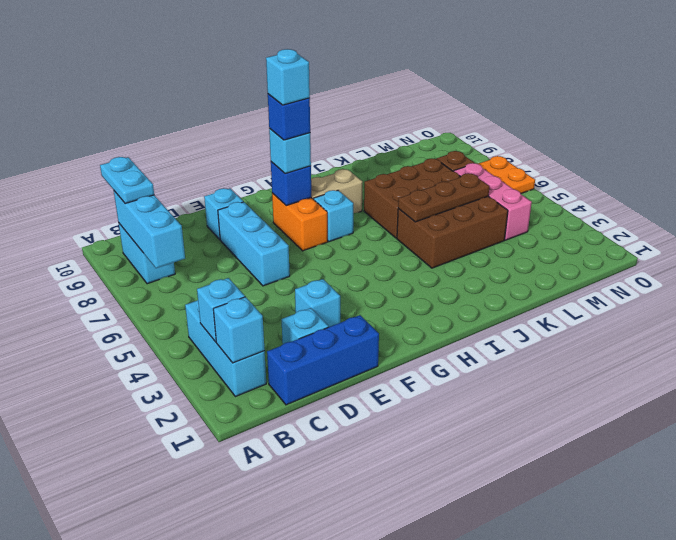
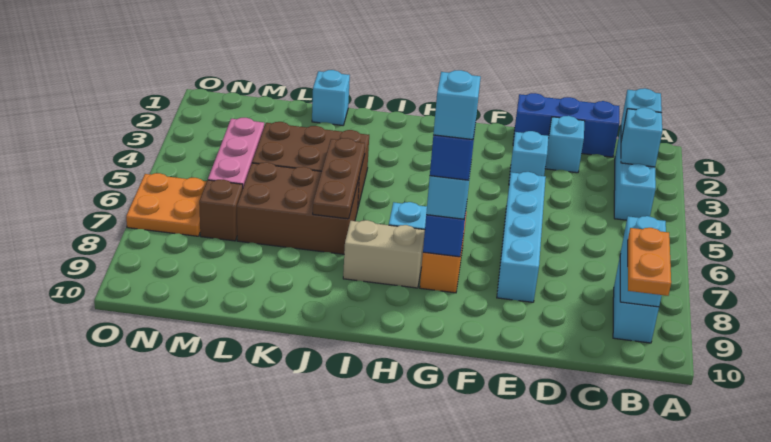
cyan 1x3 brick [114,191,185,268] -> cyan 1x2 brick [620,216,666,307]
cyan 1x2 plate [100,157,154,204] -> orange 1x2 plate [628,228,671,296]
cyan 1x3 brick [218,202,290,286] -> cyan 1x4 brick [497,172,546,302]
cyan 1x1 brick [204,188,243,239] -> cyan 1x1 brick moved to [312,70,350,125]
brown 1x3 plate [398,173,489,222] -> brown 1x3 plate turned to [313,138,365,219]

